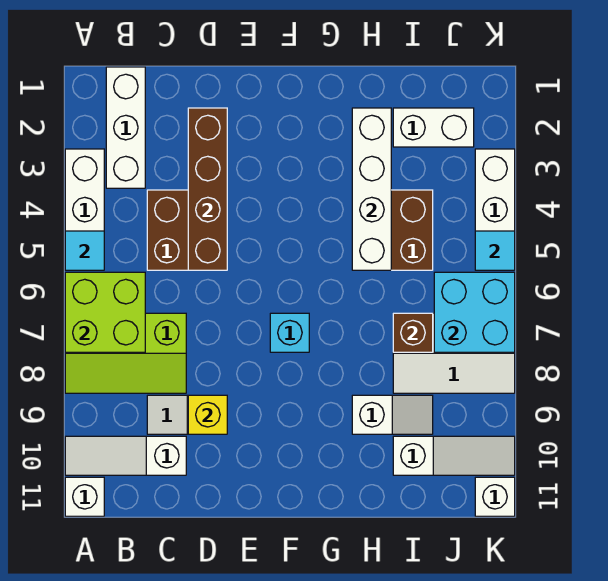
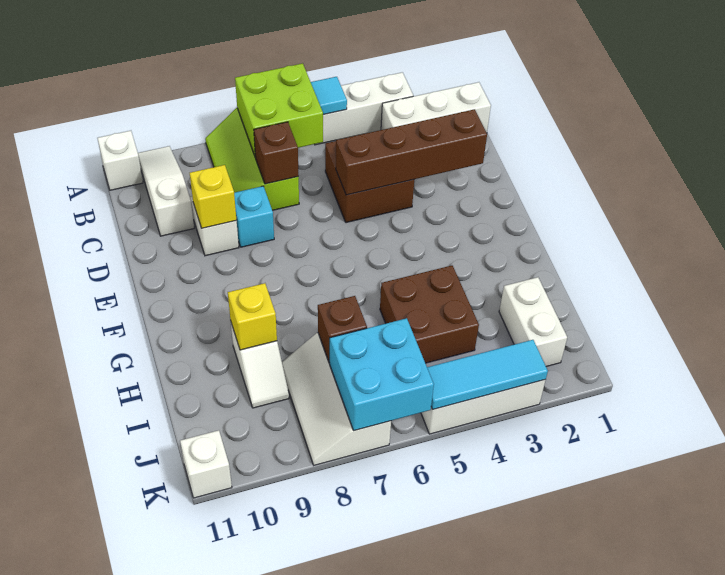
none -> brown 1x1 brick [254,122,299,184]
cyan 1x1 brick [270,313,309,352] -> cyan 1x1 brick moved to [234,186,274,247]
white 1x4 brick [352,108,391,270] -> none
none -> yellow 1x1 brick [228,283,277,350]
white 1x3 slope [393,436,515,475] -> none
cyan 1x1 tile [475,231,515,270] -> cyan 1x3 tile [427,340,548,409]

